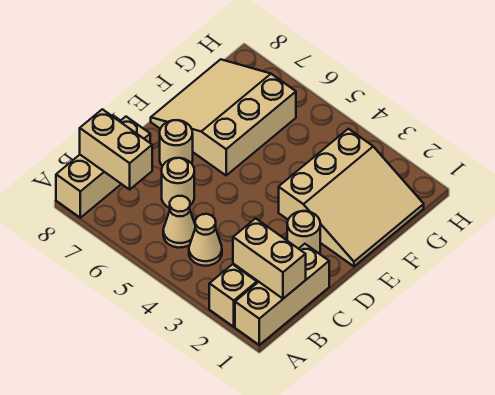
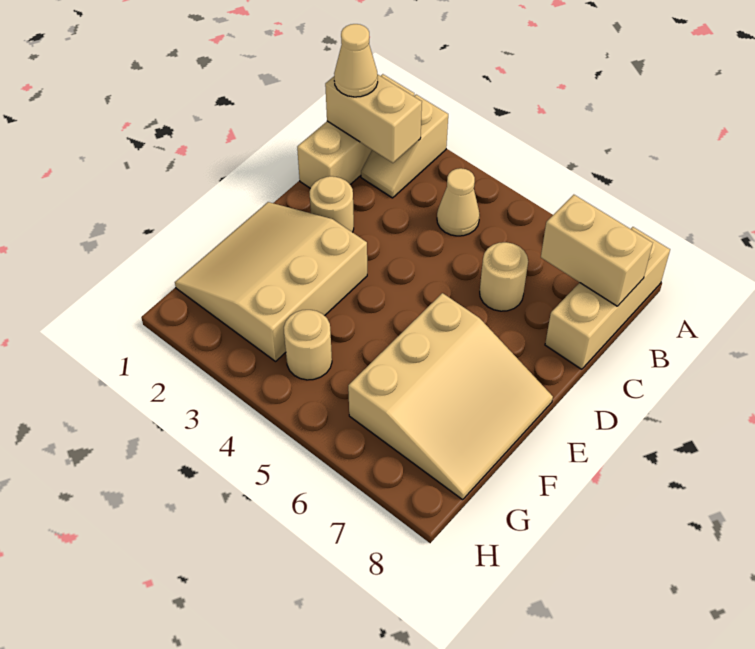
tan 1x1 cone [163,196,195,248] -> tan 1x1 cone moved to [334,24,378,97]
tan 1x1 round brick [160,120,193,166] -> tan 1x1 round brick moved to [284,310,332,380]

